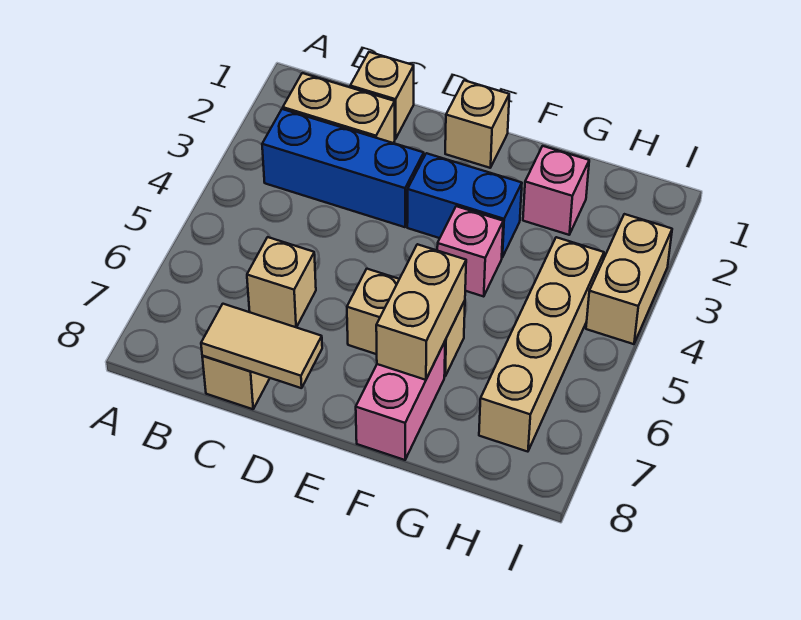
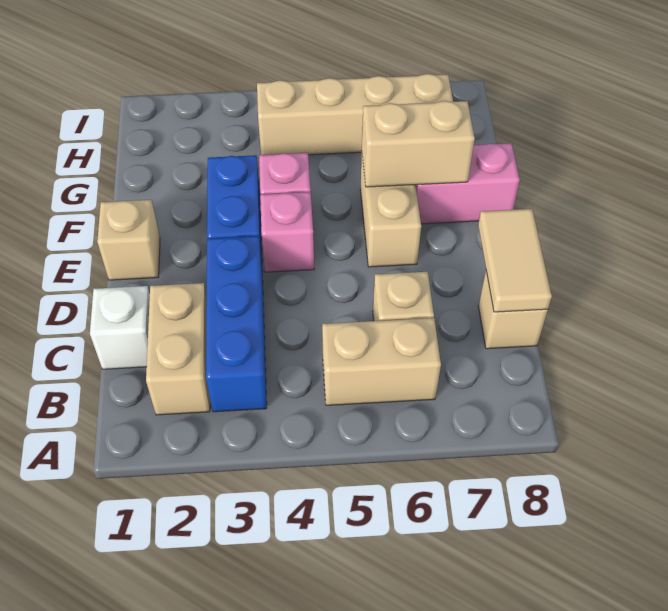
tan 1x1 brick [350,52,414,139] -> white 1x1 brick [90,286,150,369]
pink 1x1 brick [523,146,589,235] -> pink 1x1 brick moved to [260,192,314,272]
tan 1x2 brick [586,214,672,344] -> tan 1x2 brick moved to [322,318,441,405]

